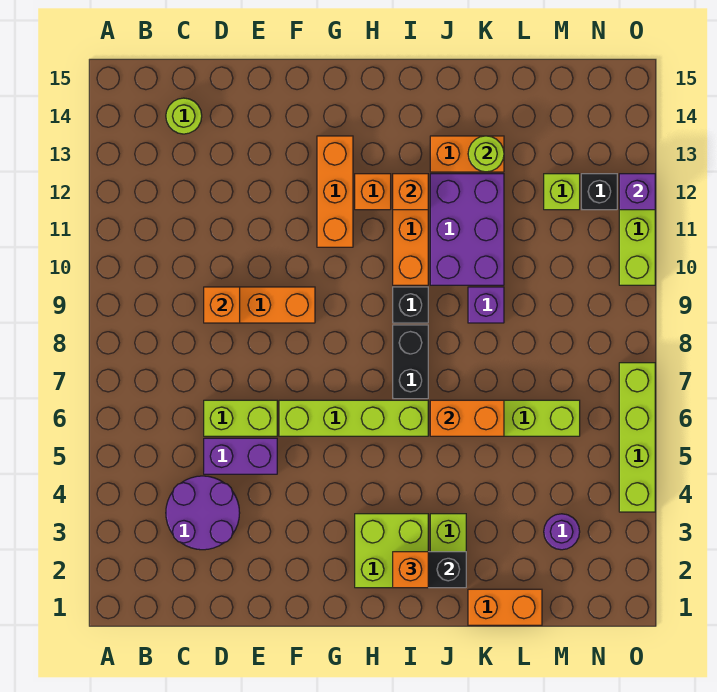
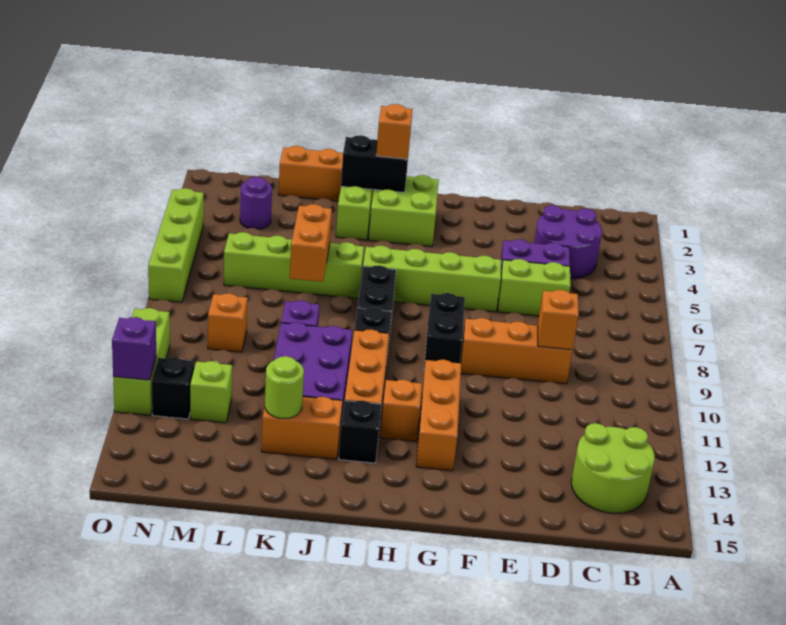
lime 1x1 round brick [166,98,202,134] -> lime 2x2 round brick [571,423,655,513]
none -> black 1x2 brick [424,293,465,370]
orange 1x1 brick [393,174,428,210] -> orange 1x1 brick moved to [208,293,248,352]
none -> black 1x1 brick [339,401,381,463]
orange 1x2 brick [430,400,504,436] -> orange 1x2 brick turned to [290,204,332,282]

